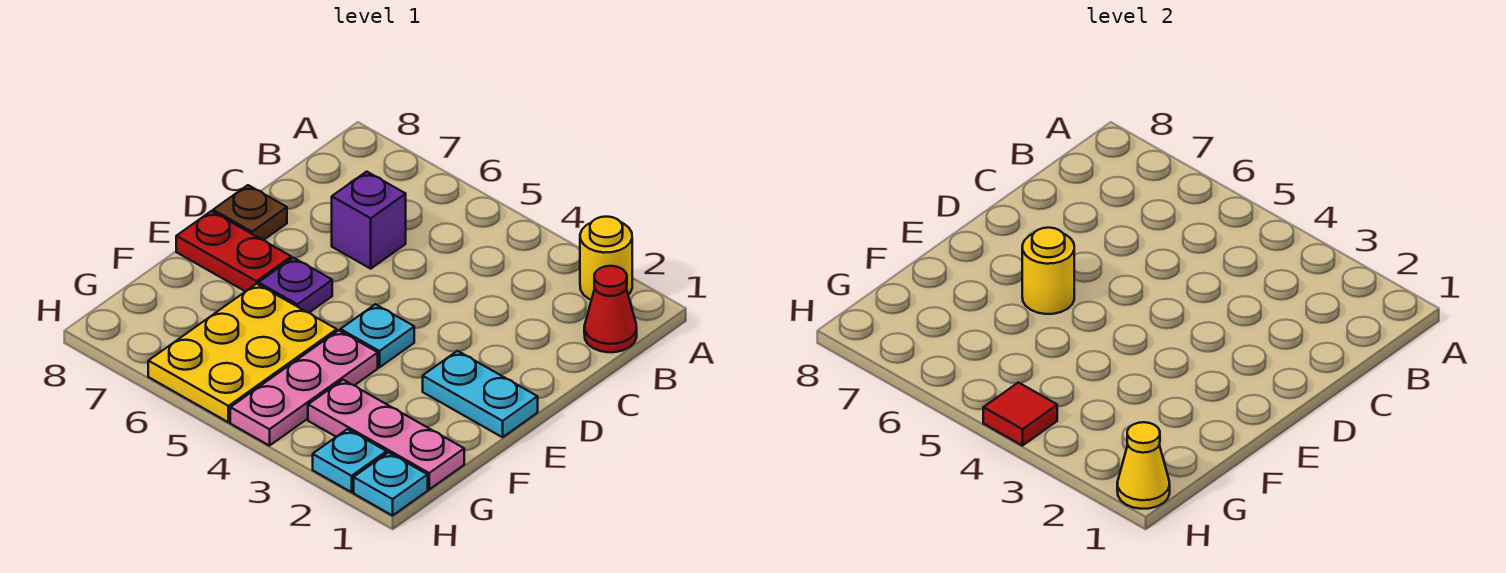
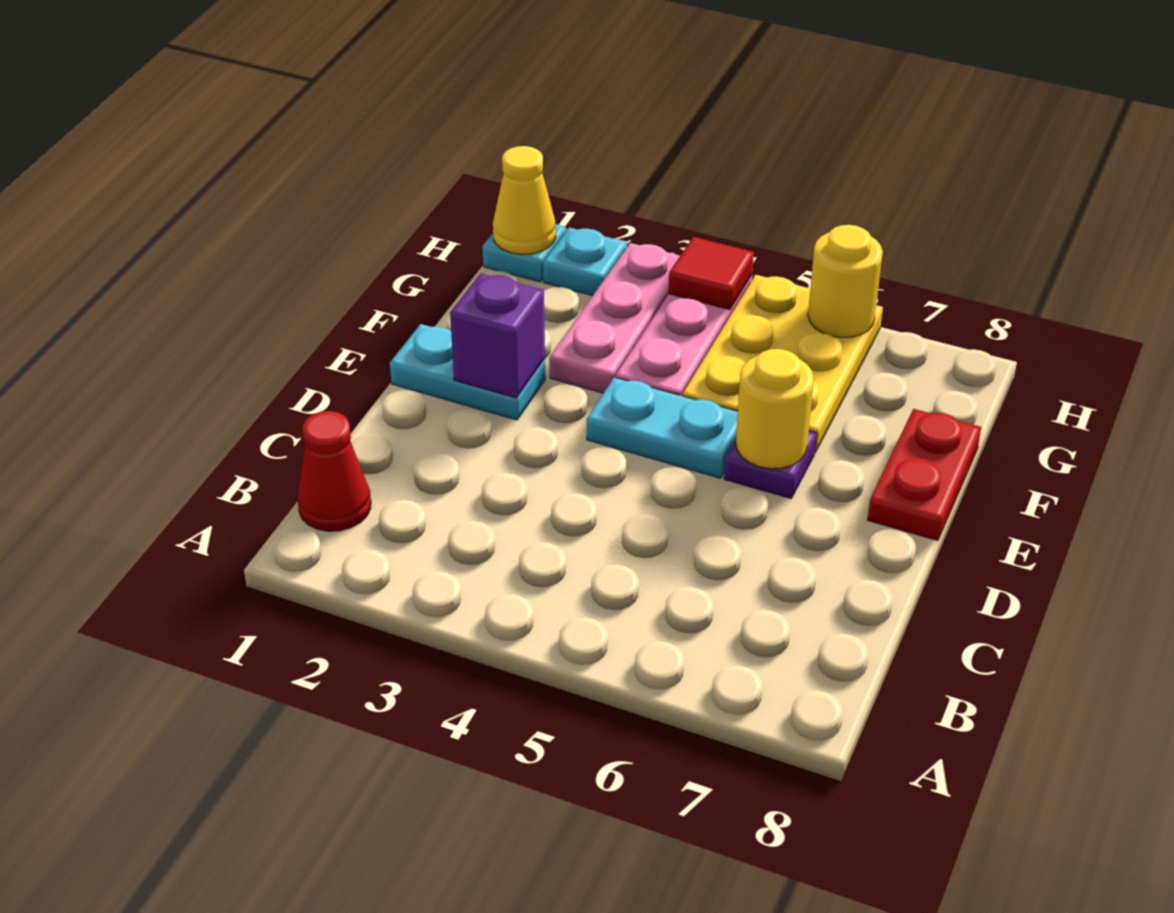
yellow 1x1 round brick [580,217,632,300] -> yellow 1x1 round brick moved to [808,225,883,338]
purple 1x1 brick [332,172,406,269] -> purple 1x1 brick moved to [450,273,545,398]
brown 1x1 plate [213,185,287,240] -> none
cyan 1x1 plate [340,304,414,367] -> cyan 1x2 plate [587,377,738,478]
red 1x2 plate [176,211,291,292] -> red 1x2 plate turned to [868,409,981,541]
pink 1x3 plate [308,380,464,489] -> pink 1x3 plate turned to [550,243,680,393]

